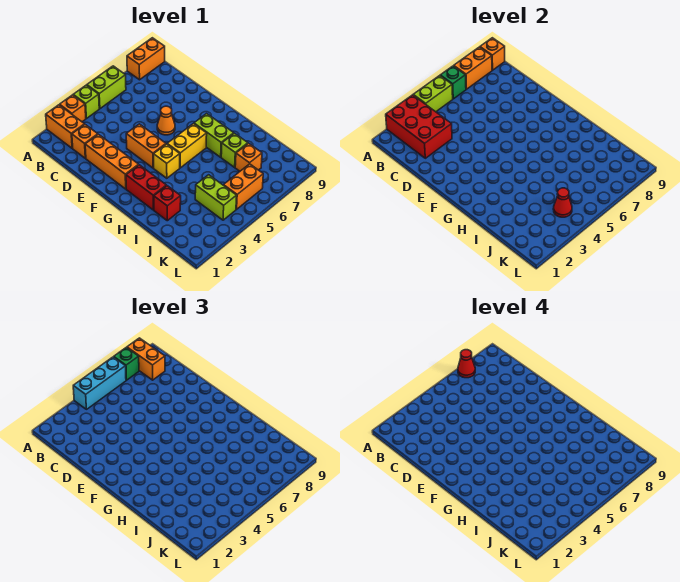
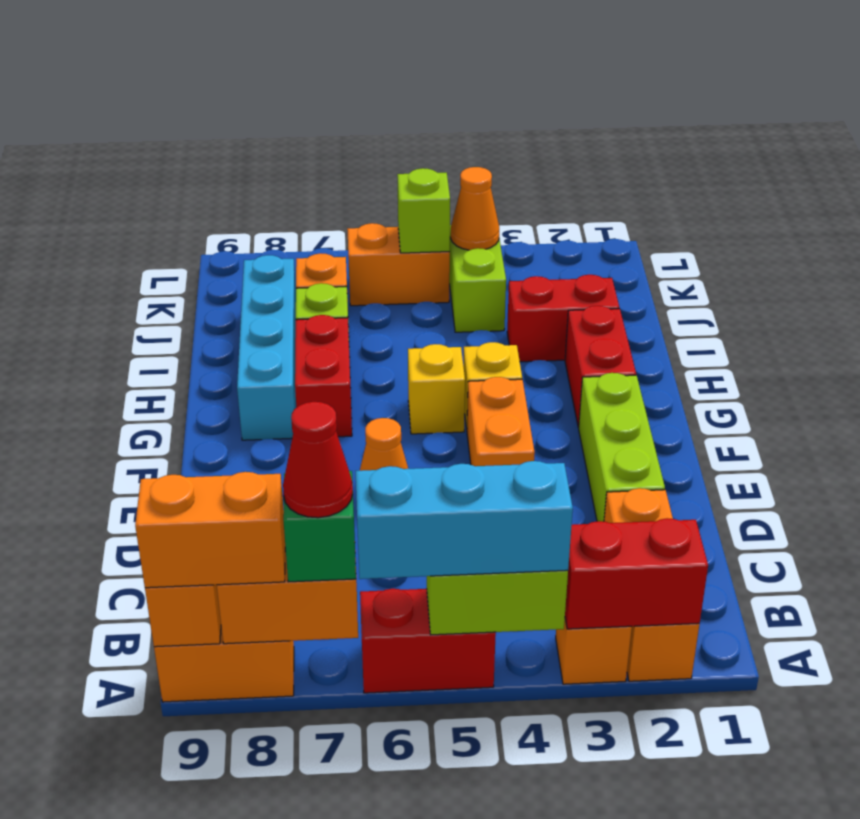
red 2x3 brick [386,95,452,158] -> red 1x2 brick [565,518,708,629]
lime 1x1 brick [73,85,99,118] -> lime 1x1 brick moved to [397,168,450,253]
lime 1x2 brick [87,66,126,109] -> red 1x2 brick [360,589,496,693]
green 1x1 brick [440,66,466,99] -> none
orange 1x2 brick [127,338,165,380] -> orange 1x2 brick turned to [135,472,285,588]
orange 1x3 brick [85,134,139,189] -> lime 1x3 brick [579,373,665,522]
yellow 1x2 brick [167,124,207,168] -> yellow 1x1 brick [408,344,465,434]
lime 1x2 brick [194,114,234,157] -> red 1x2 brick [295,315,352,437]
none -> cyan 1x4 brick [237,255,296,440]
red 1x1 brick [154,186,181,221] -> red 1x2 brick [507,275,619,362]
red 1x1 cone [553,188,572,217] -> orange 1x1 cone [451,167,499,250]

